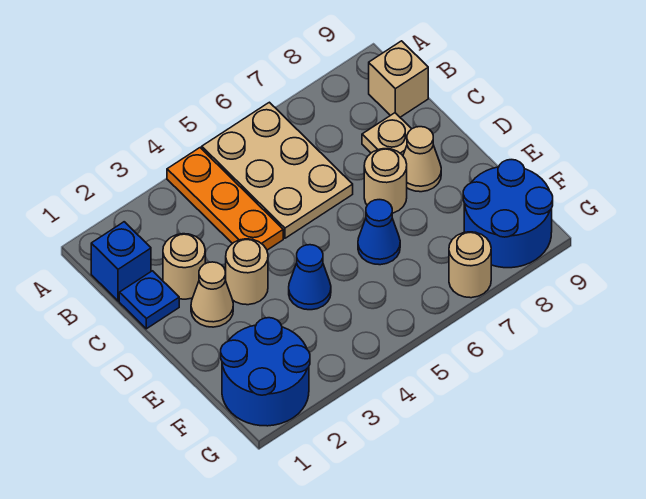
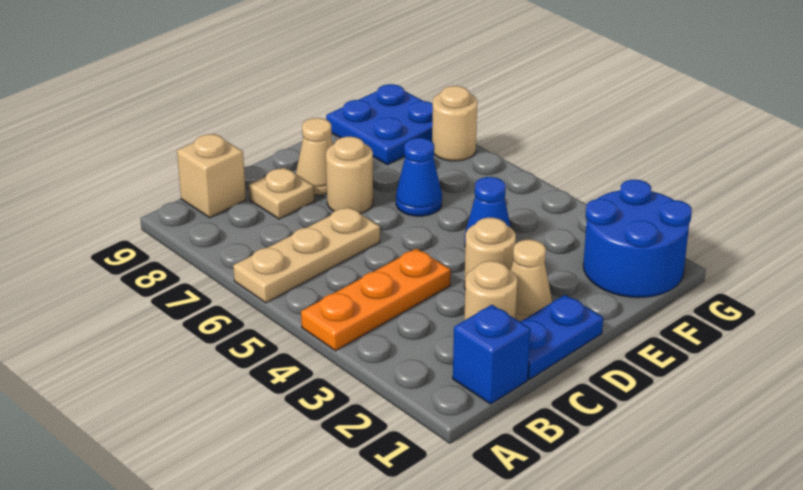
tan 2x3 plate [202,102,353,238] -> tan 1x3 plate [233,207,380,303]
blue 1x1 plate [119,271,179,329] -> blue 1x2 plate [521,295,603,379]
blue 2x2 round brick [463,160,553,268] -> blue 2x2 plate [326,84,433,165]

